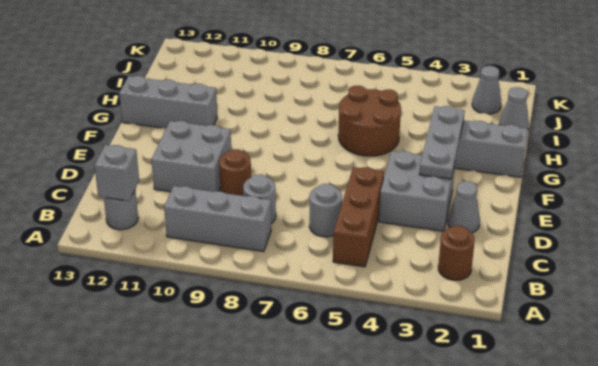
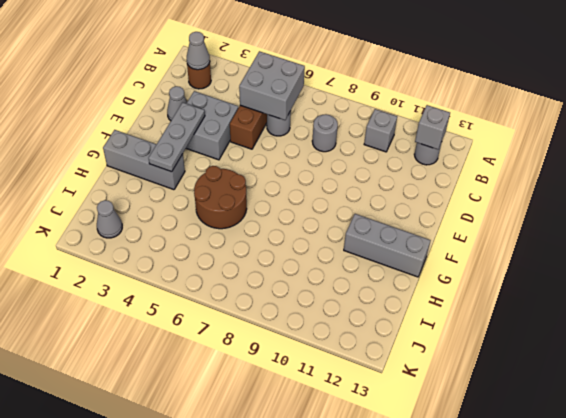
grey 1x3 brick [164,186,271,252] -> grey 1x1 brick [364,109,397,152]
brown 1x1 round brick [219,149,251,196] -> none
grey 2x2 brick [151,121,231,192] -> grey 2x2 brick moved to [239,51,305,120]
grey 1x1 cone [499,87,529,130] -> grey 1x1 cone moved to [187,32,210,70]

